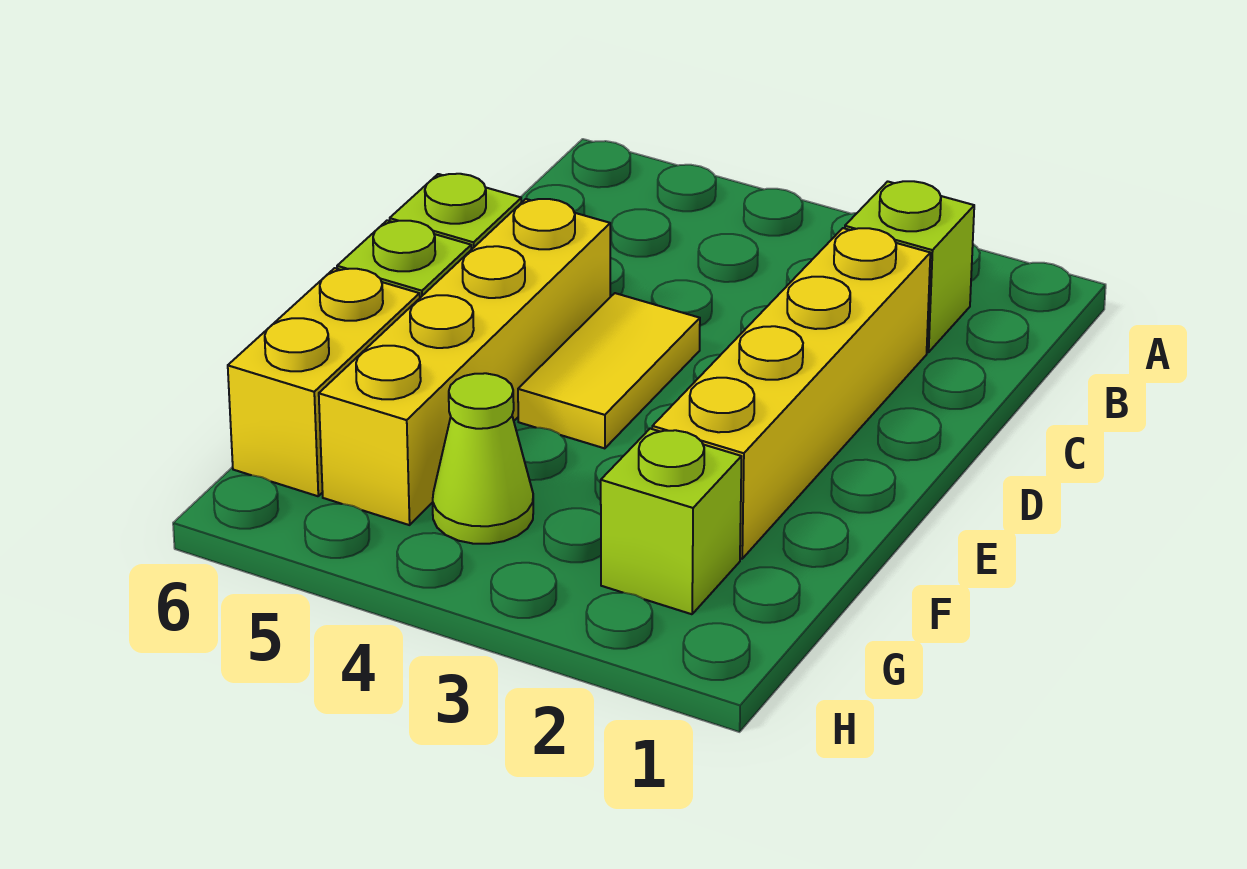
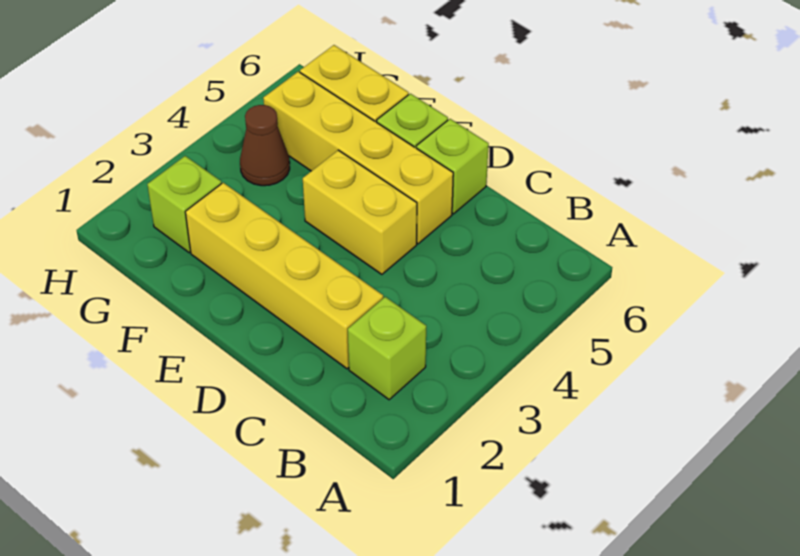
yellow 1x2 tile [518,293,700,448] -> yellow 1x2 brick [303,150,417,274]
lime 1x1 cone [433,373,533,544] -> brown 1x1 cone [240,105,290,186]

